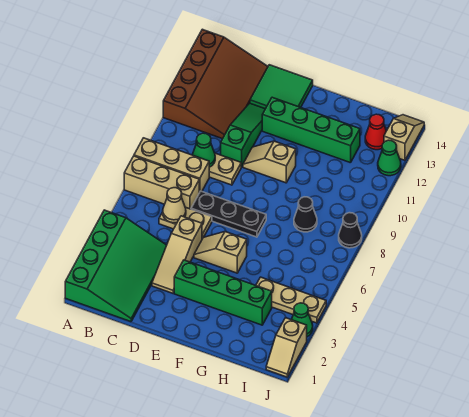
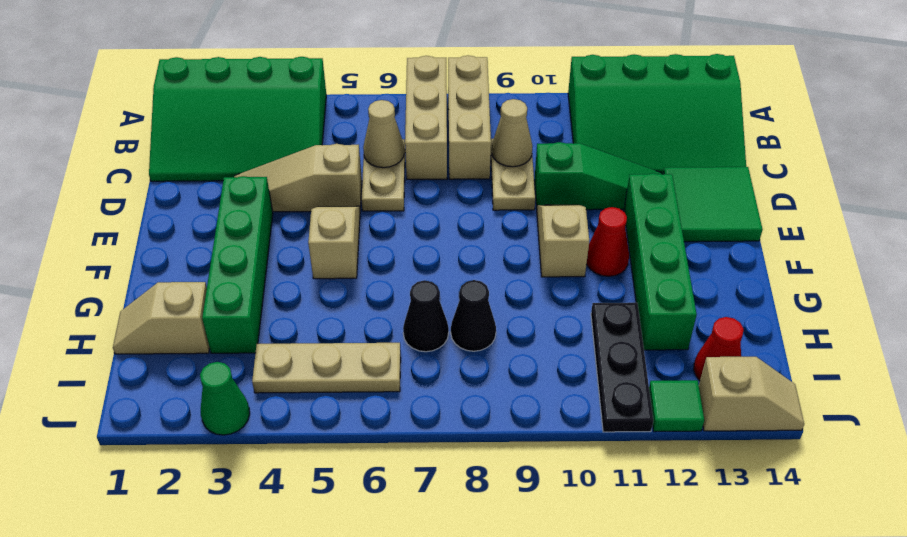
brown 3x4 slope [163,29,268,139] -> green 3x4 slope [568,54,746,174]
green 1x1 cone [192,133,215,167] -> tan 1x1 cone [492,99,532,167]
black 1x3 plate [191,191,266,237] -> black 1x3 plate moved to [591,303,653,432]
none -> red 1x1 cone [587,207,629,276]
tan 1x3 plate [256,277,326,323] -> tan 1x3 plate turned to [252,343,401,393]
tan 1x2 slope [266,318,307,377] -> tan 1x2 slope moved to [113,282,210,354]
black 1x1 cone [339,213,362,248] -> black 1x1 cone moved to [403,280,449,352]
green 1x1 cone [378,140,401,176] -> green 1x1 tile [649,380,704,432]

